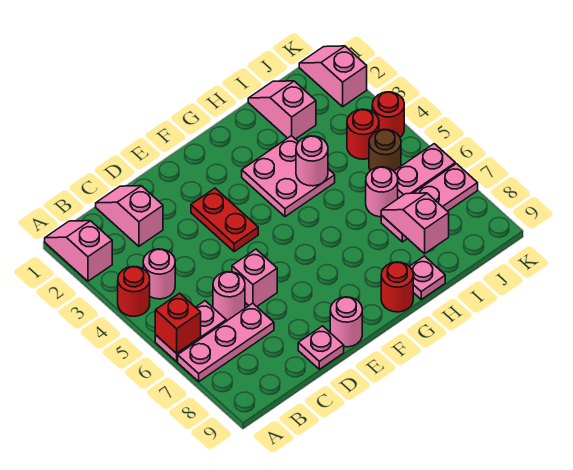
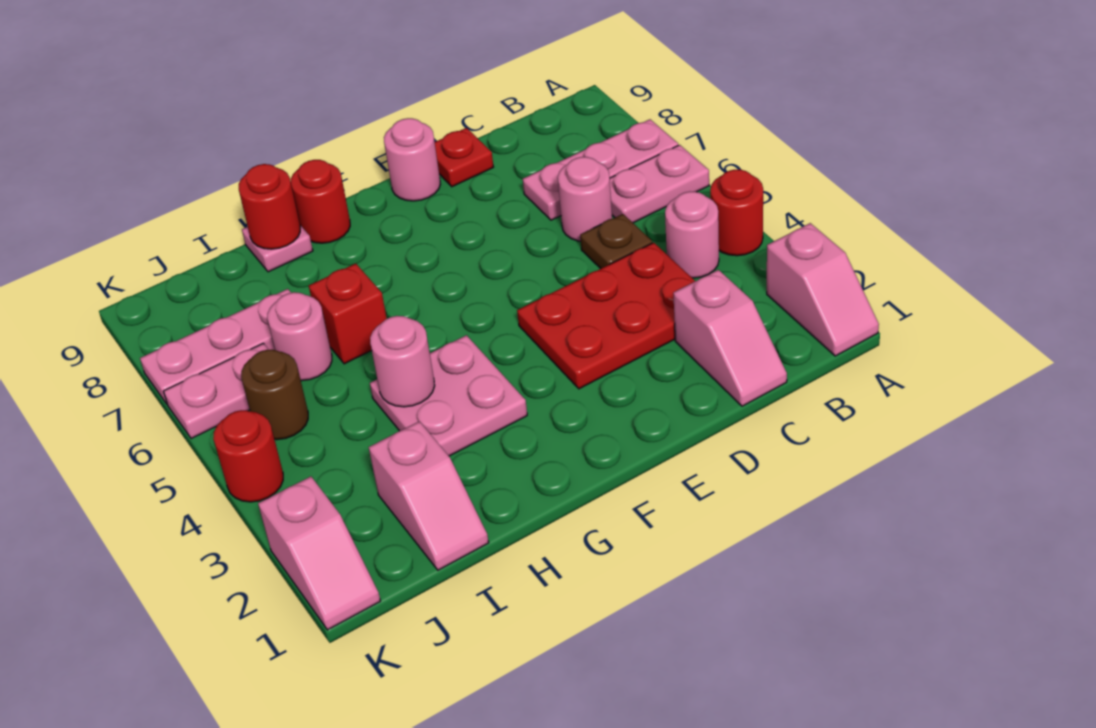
red 1x1 brick [155,293,201,353] -> red 1x1 brick moved to [309,264,387,364]
none -> brown 1x1 plate [580,214,652,269]
pink 1x1 brick [232,249,277,307] -> none
pink 1x1 plate [298,326,344,369] -> red 1x1 plate [435,128,493,187]
red 1x2 plate [191,188,258,252] -> red 2x3 plate [517,243,695,389]
pink 1x2 slope [381,193,449,254] -> none
red 1x1 round brick [347,109,379,159] -> red 1x1 round brick moved to [239,164,300,249]

